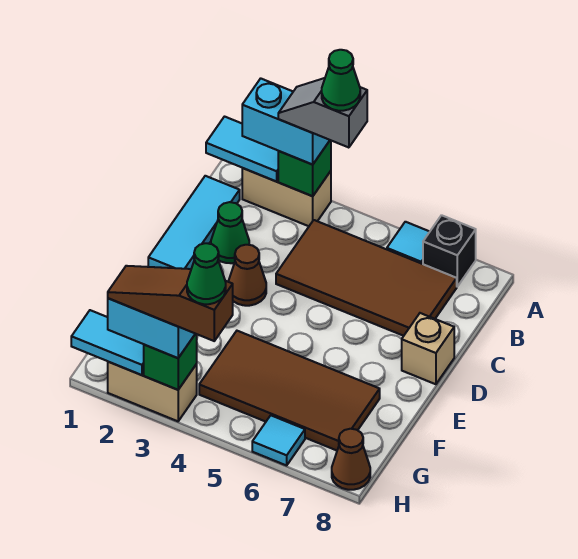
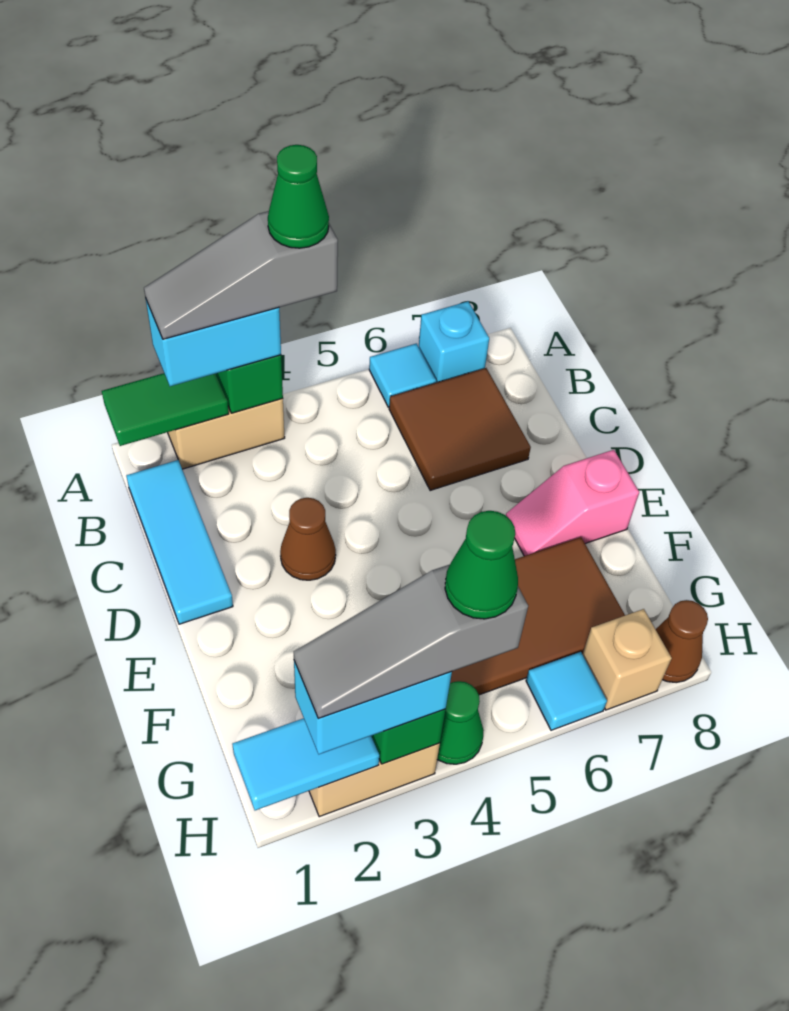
cyan 1x2 tile [206,117,278,181] -> green 1x2 tile [102,373,229,446]
grey 1x2 slope [278,78,367,148] -> grey 1x3 slope [144,211,338,339]
black 1x1 brick [423,215,476,286] -> cyan 1x1 brick [419,301,489,383]
brown 2x4 tile [276,220,457,336] -> brown 2x2 tile [389,368,531,491]
green 1x1 cone [211,202,249,263] -> green 1x1 cone moved to [437,681,484,764]
tan 1x1 brick [402,313,454,384] -> tan 1x1 brick moved to [582,609,672,710]
none -> pink 1x2 slope [506,450,639,556]
brown 1x3 slope [108,266,233,341] -> grey 1x3 slope [294,565,528,719]

